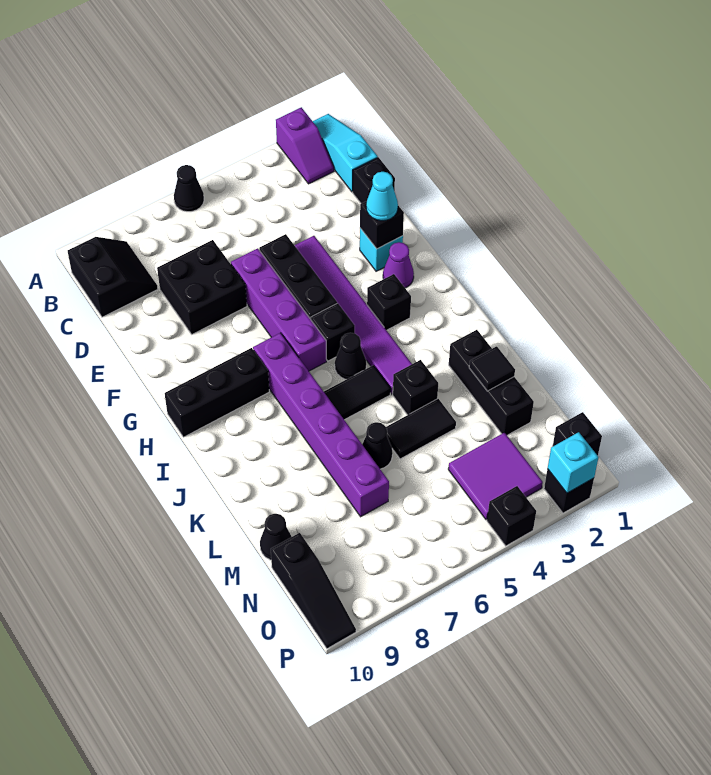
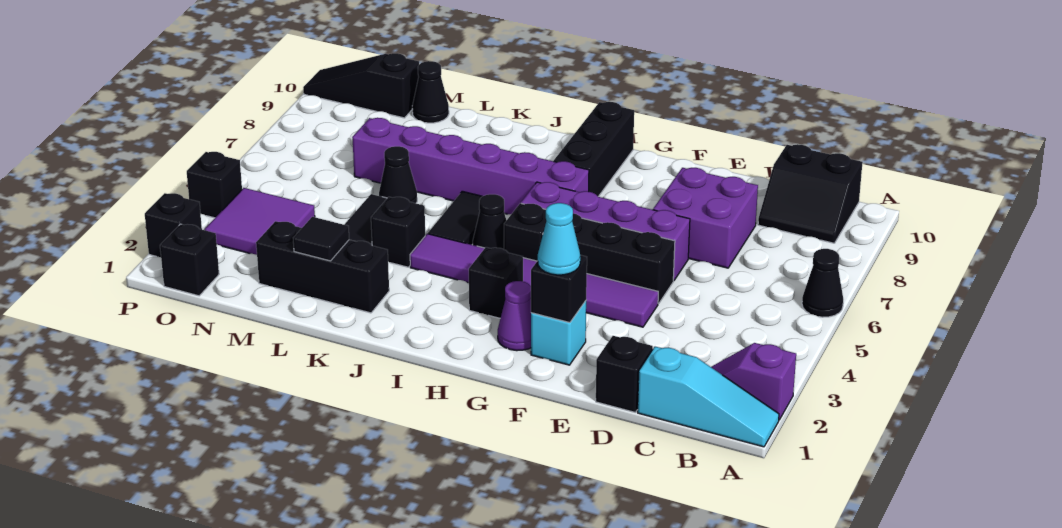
black 2x2 brick [157,240,247,334] -> purple 2x2 brick [653,167,758,268]
cyan 1x1 brick [548,432,599,493] -> none

